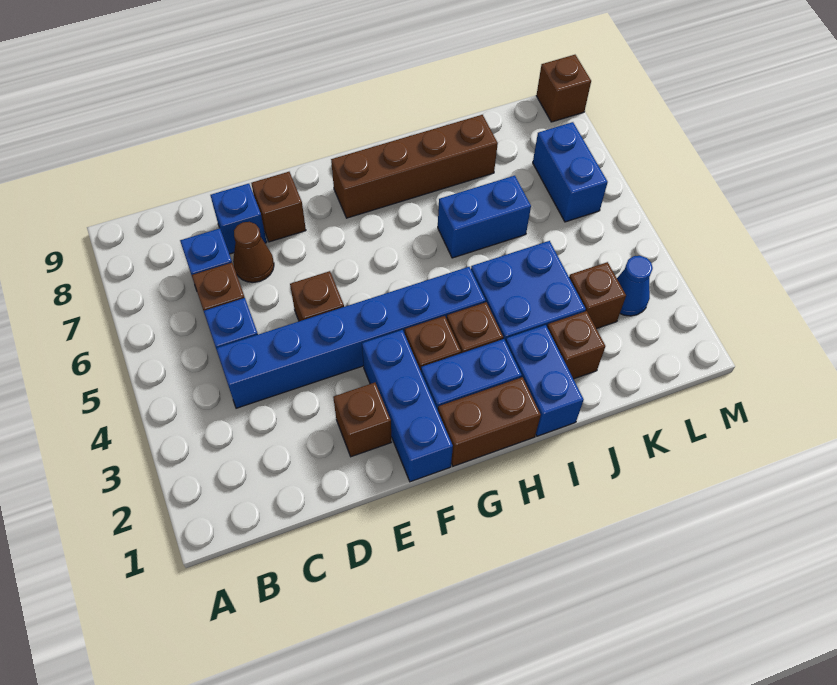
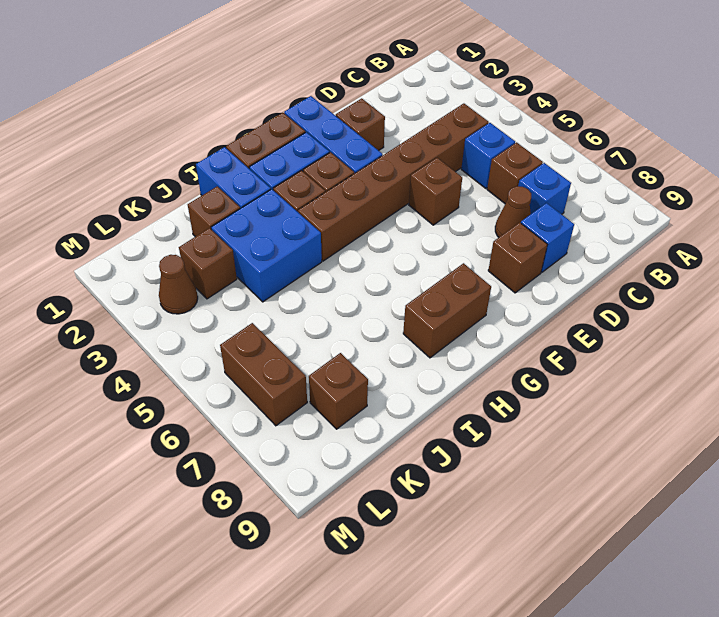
blue 1x6 brick [216,267,486,408] -> brown 1x6 brick [298,104,489,261]
brown 1x4 brick [331,115,498,218] -> brown 1x2 brick [403,263,491,358]
blue 1x2 brick [438,176,531,258] -> none
blue 1x1 cone [617,256,653,316] -> brown 1x1 cone [159,255,198,314]
blue 1x2 brick [533,122,608,222] -> brown 1x2 brick [220,323,307,426]
brown 1x1 brick [536,55,591,122] -> brown 1x1 brick moved to [309,353,368,429]

